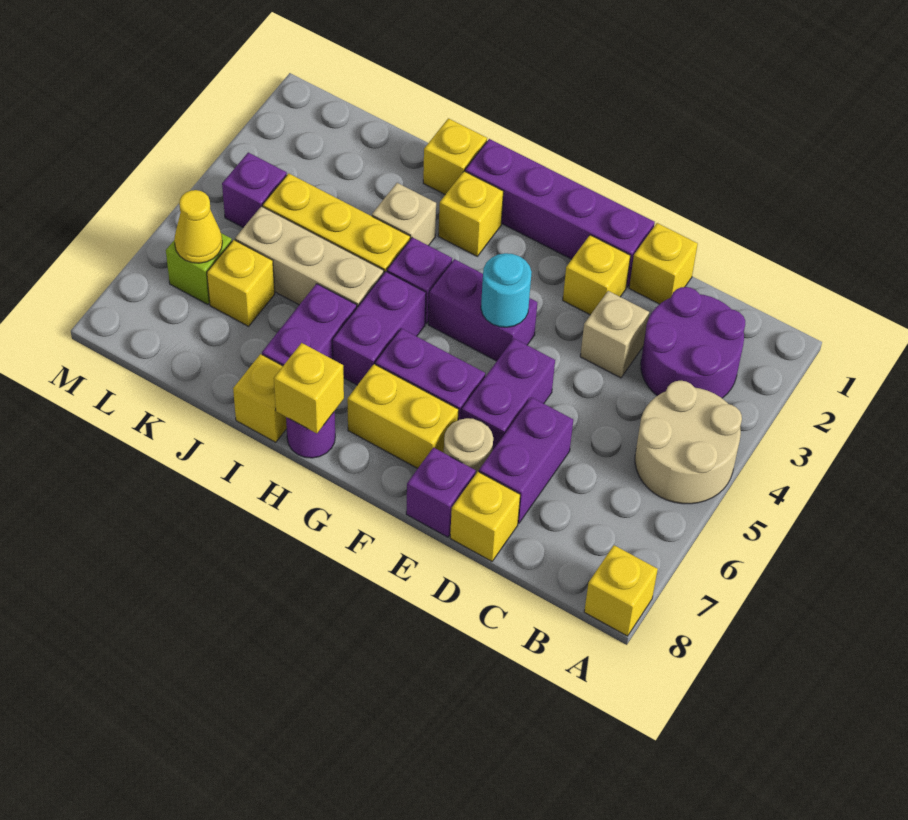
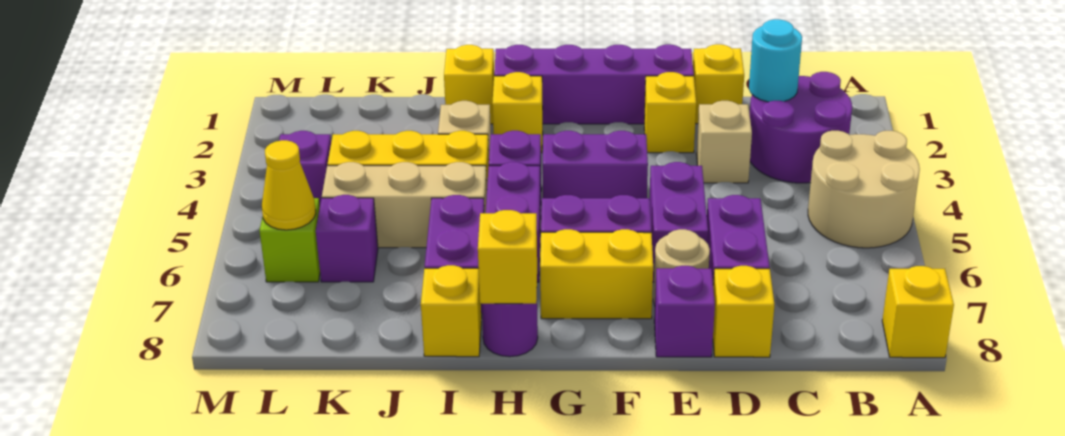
cyan 1x1 round brick [481,253,532,327] -> cyan 1x1 round brick moved to [749,19,802,102]
yellow 1x1 brick [207,240,275,326] -> purple 1x1 brick [316,195,378,282]

